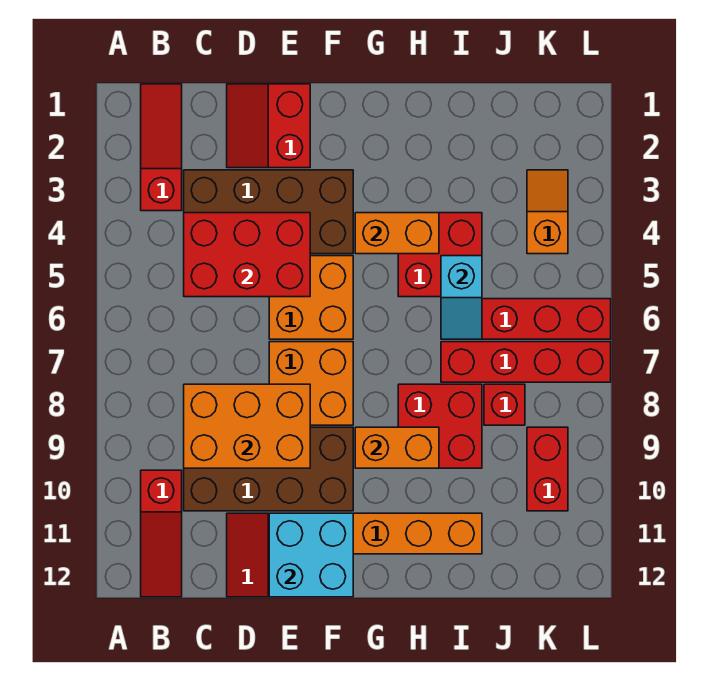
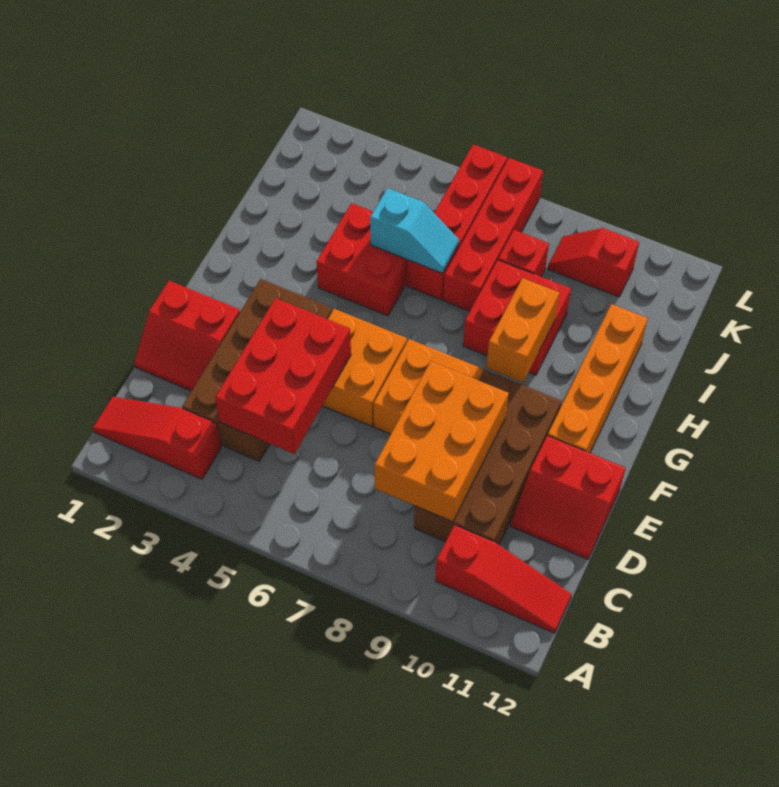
cyan 2x2 brick [269,513,353,597] -> none
orange 1x2 brick [355,213,439,254] -> none
orange 1x2 slope [527,170,568,254] -> none
red 1x2 brick [527,427,568,511] -> red 1x2 slope [548,228,639,297]

